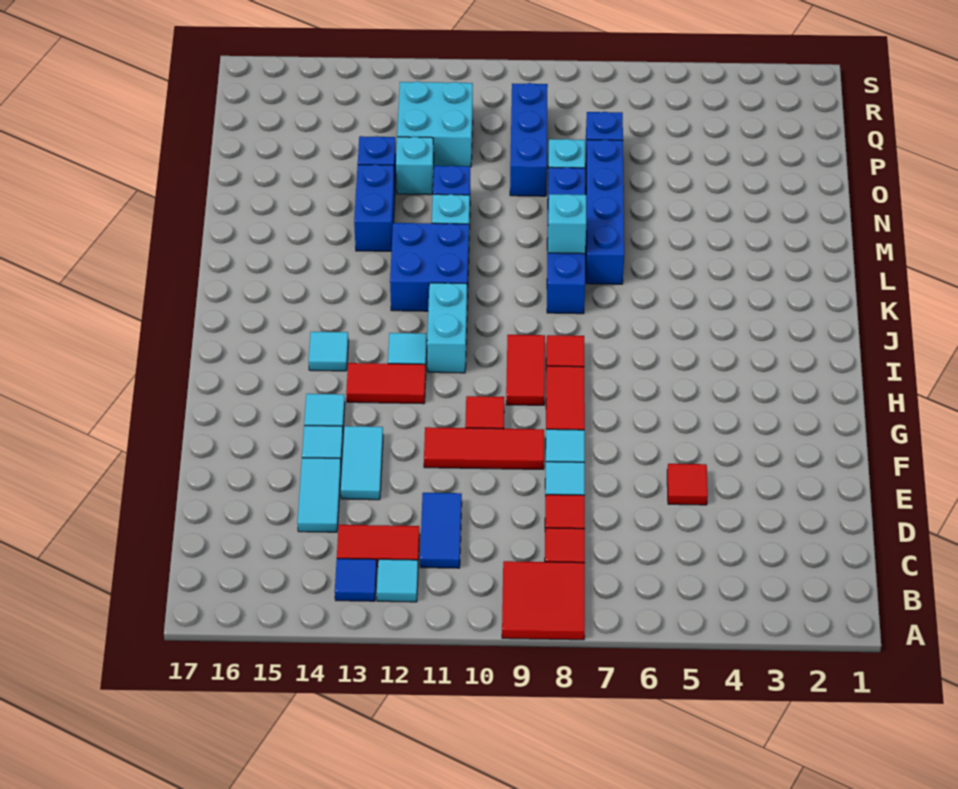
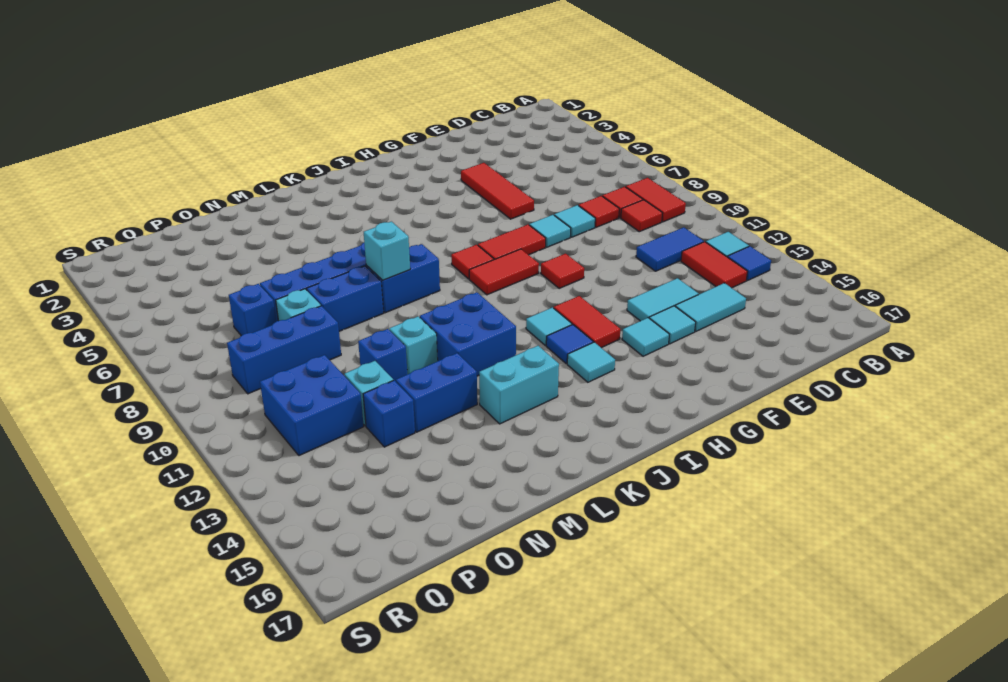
red 2x2 tile [502,561,585,640] -> red 1x2 tile [626,178,686,222]
red 1x1 tile [667,464,708,505] -> red 1x1 tile moved to [621,200,662,232]
red 1x3 tile [424,427,544,469] -> red 1x3 tile moved to [461,163,534,219]
cyan 1x2 brick [427,283,467,373] -> cyan 1x2 brick moved to [479,346,559,424]
none -> blue 1x1 tile [546,325,593,364]
cyan 2x2 brick [397,81,473,167] -> blue 2x2 brick [260,355,364,456]

